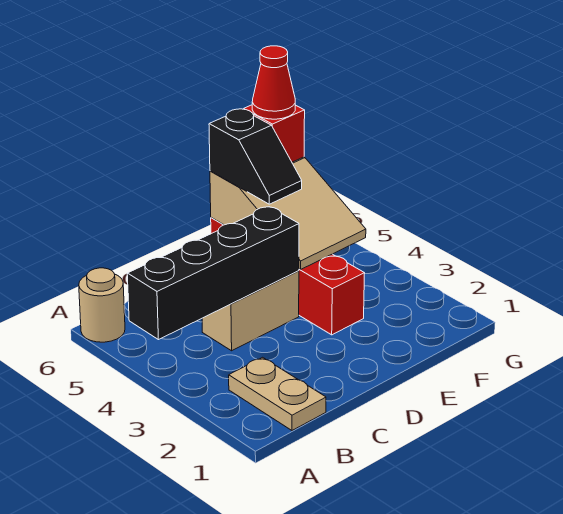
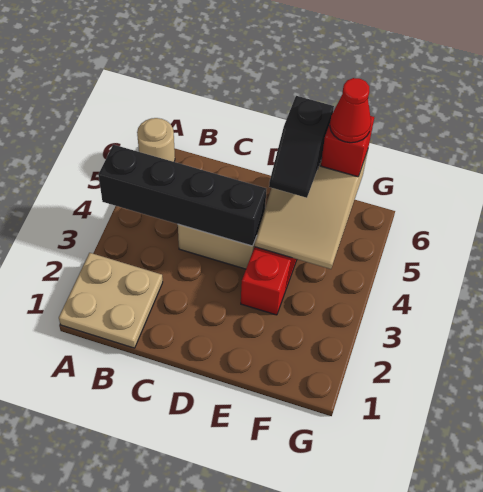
tan 1x2 plate [229,357,326,430] -> tan 2x2 plate [59,253,163,348]

